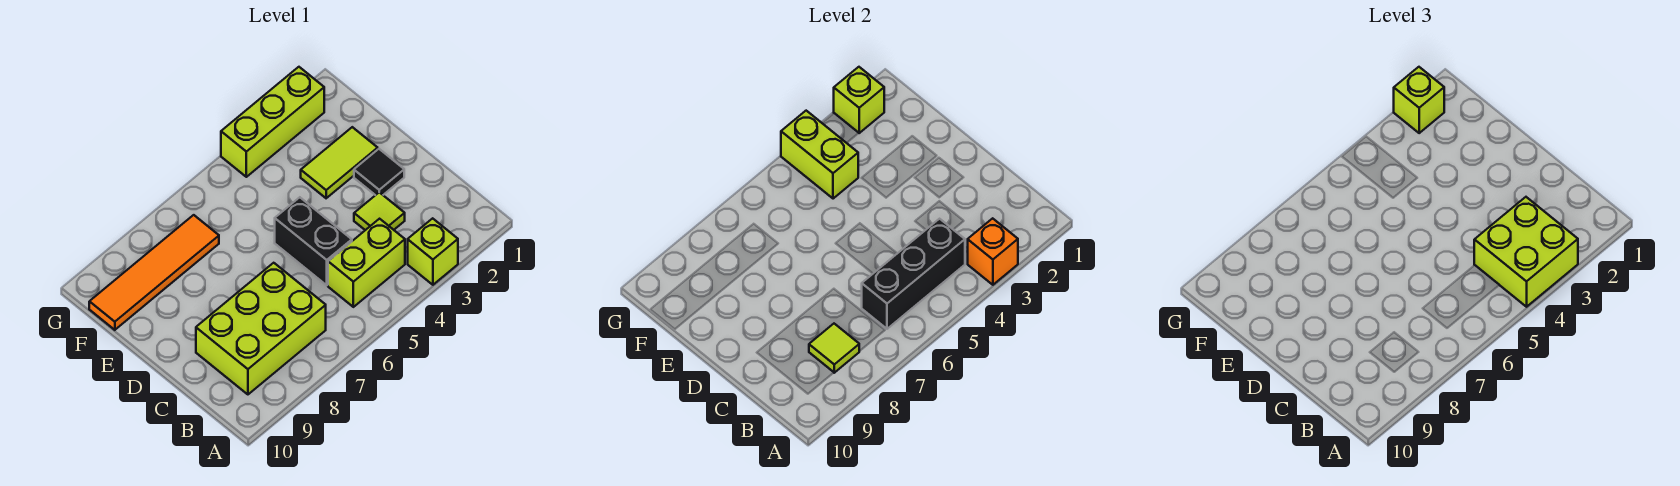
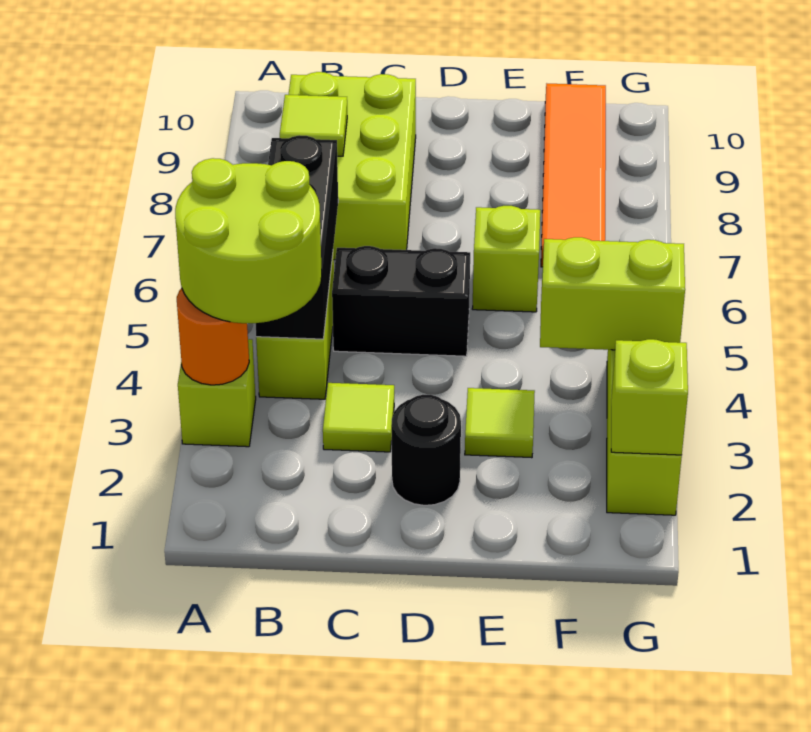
orange 1x1 brick [968,218,1018,285] -> orange 1x1 round brick [177,288,249,385]
lime 2x2 brick [1474,197,1578,307] -> lime 2x2 round brick [175,158,322,323]
black 1x1 tile [354,149,404,195] -> black 1x1 round brick [392,395,461,505]
lime 1x2 tile [301,127,378,198] -> lime 1x1 tile [465,388,535,458]
lime 1x1 brick [1394,67,1444,133] -> lime 1x1 brick moved to [472,206,540,312]

